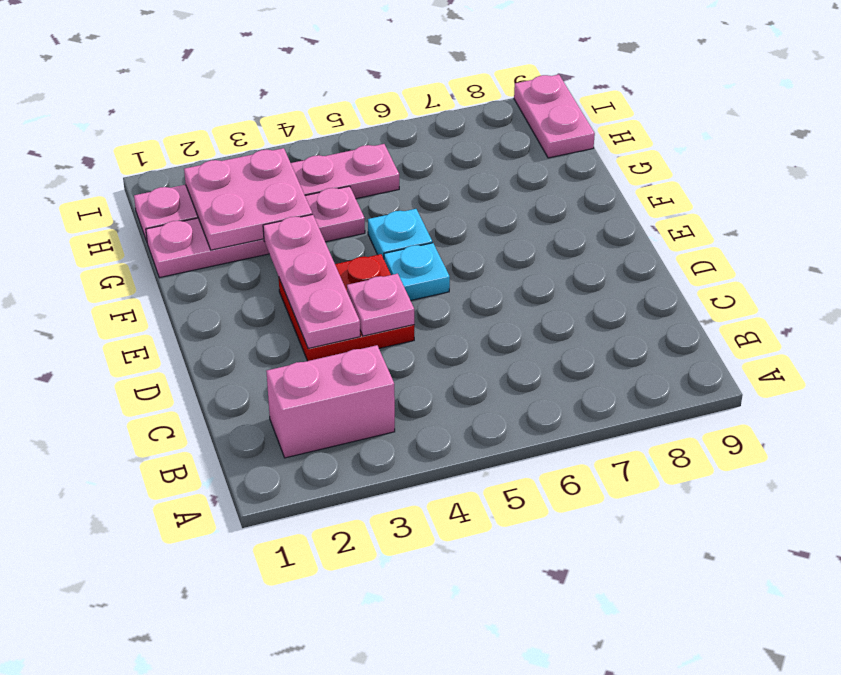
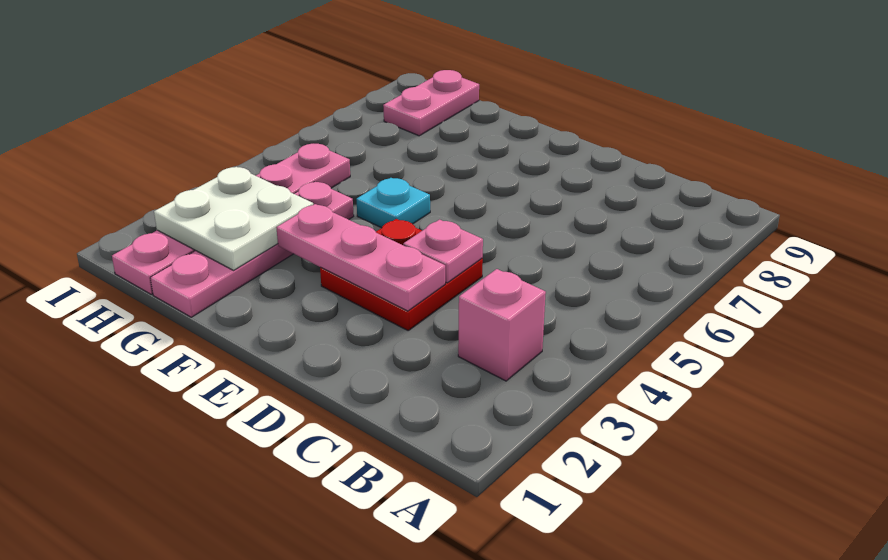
pink 1x2 brick [266,345,395,458] -> pink 1x1 brick [458,269,546,381]
cyan 1x1 plate [384,243,450,301] -> none
pink 2x2 plate [184,148,312,250] -> white 2x2 plate [154,167,313,270]
pink 1x2 plate [514,75,595,158] -> pink 1x2 plate turned to [383,70,479,136]

